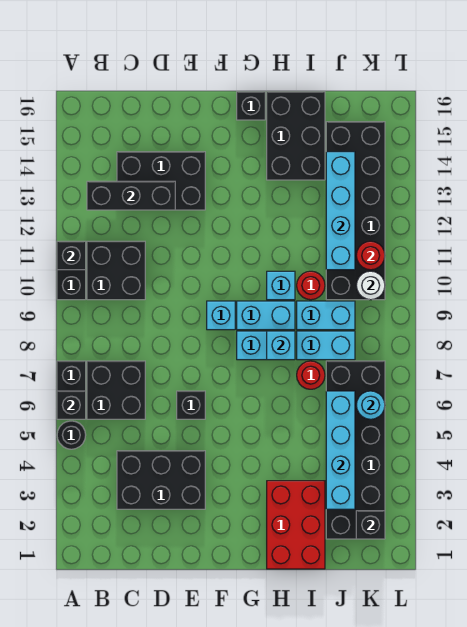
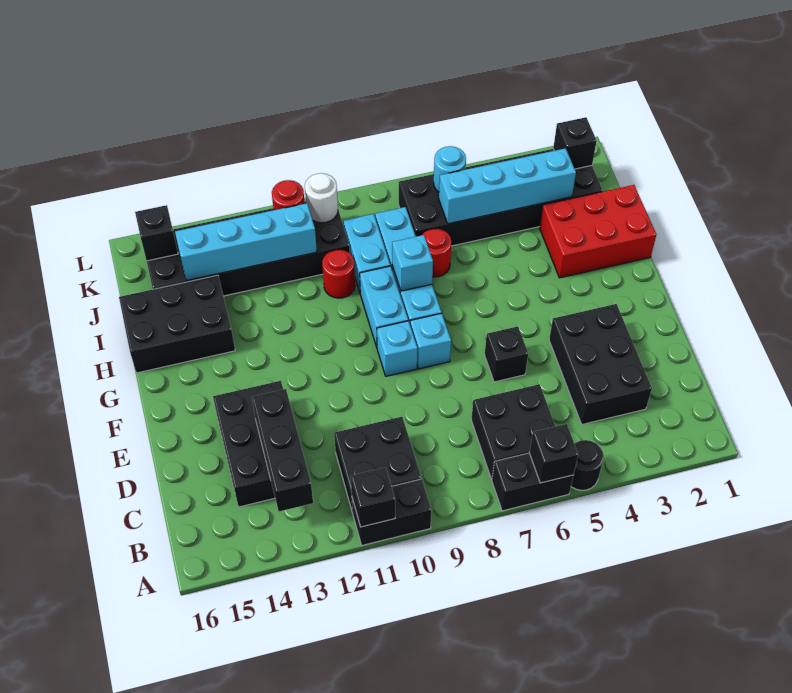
black 1x1 brick [237,92,265,120] -> black 1x1 brick moved to [135,205,178,261]
cyan 1x1 brick [267,271,295,300] -> cyan 1x1 brick moved to [410,313,451,369]

